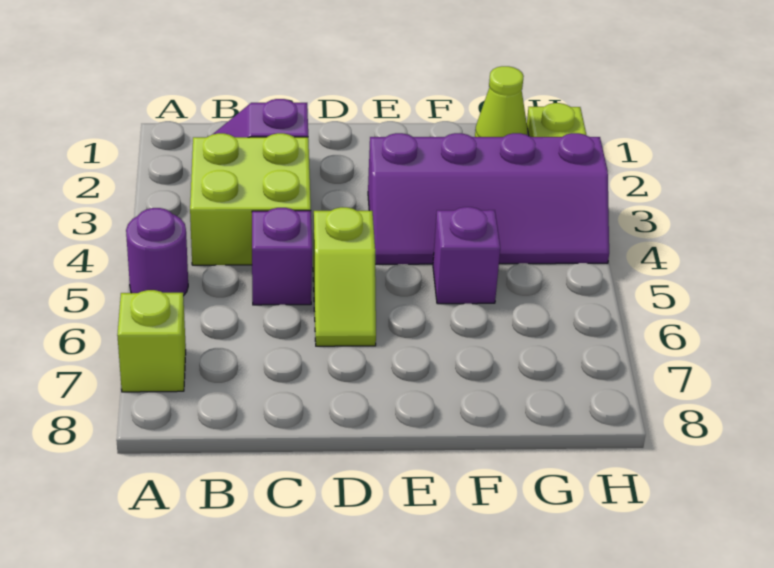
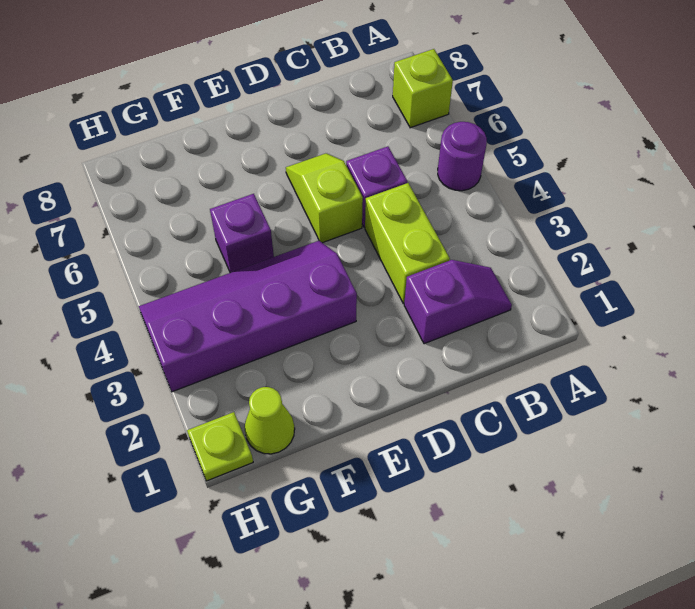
lime 2x2 brick [190,133,311,265] -> lime 1x2 brick [365,183,450,303]

